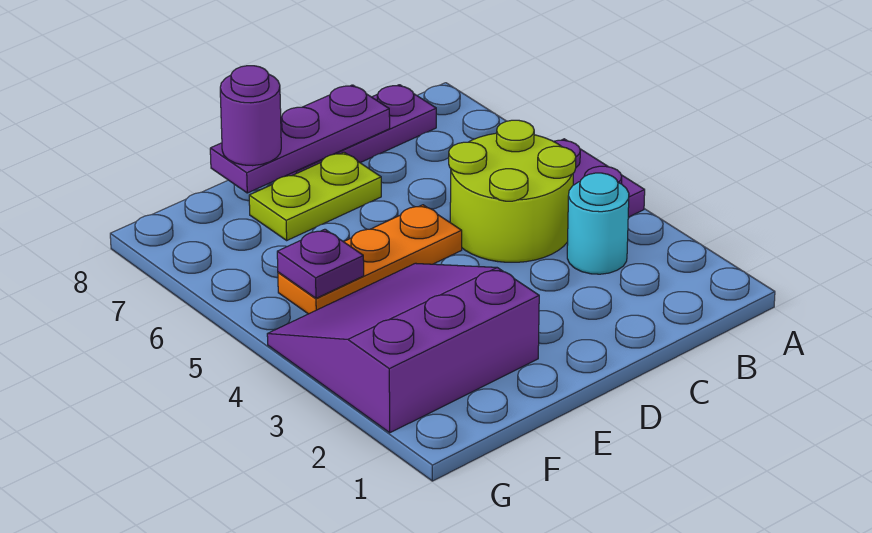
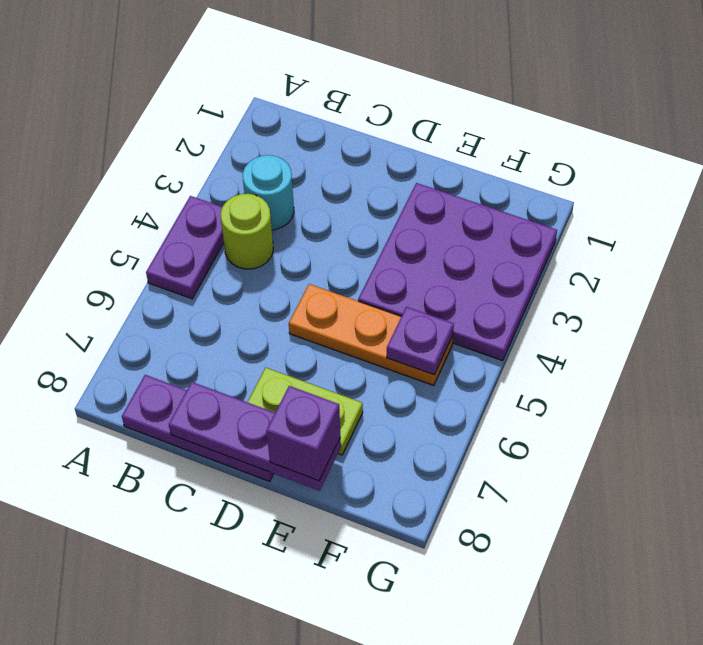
lime 2x2 round brick [449,120,576,262] -> lime 1x1 round brick [221,194,273,269]
purple 3x3 slope [267,263,539,433] -> purple 3x3 plate [358,183,557,361]
purple 1x1 round brick [220,66,281,166] -> purple 1x1 brick [266,386,341,481]

